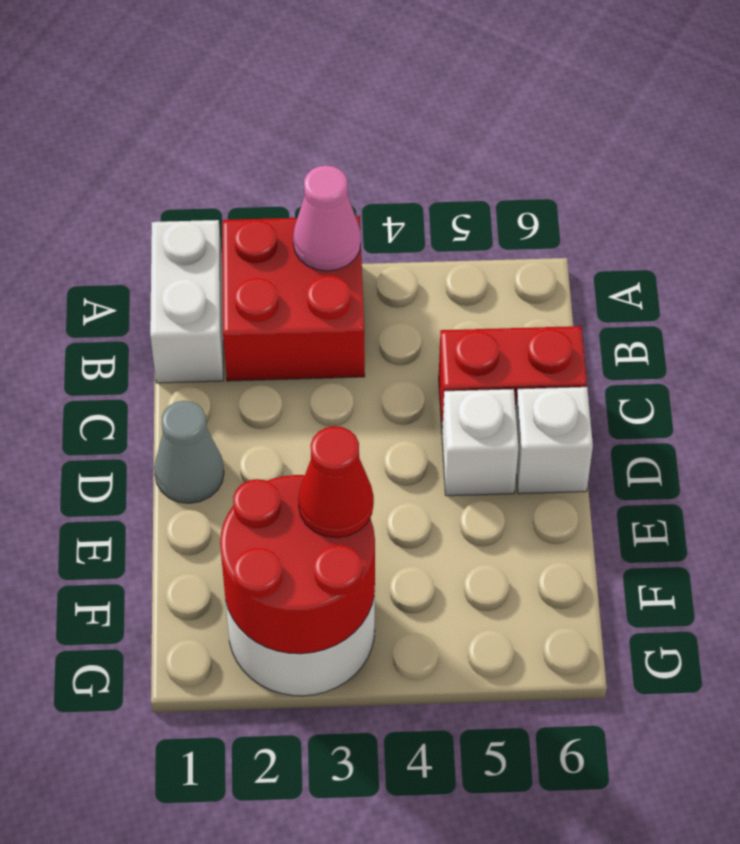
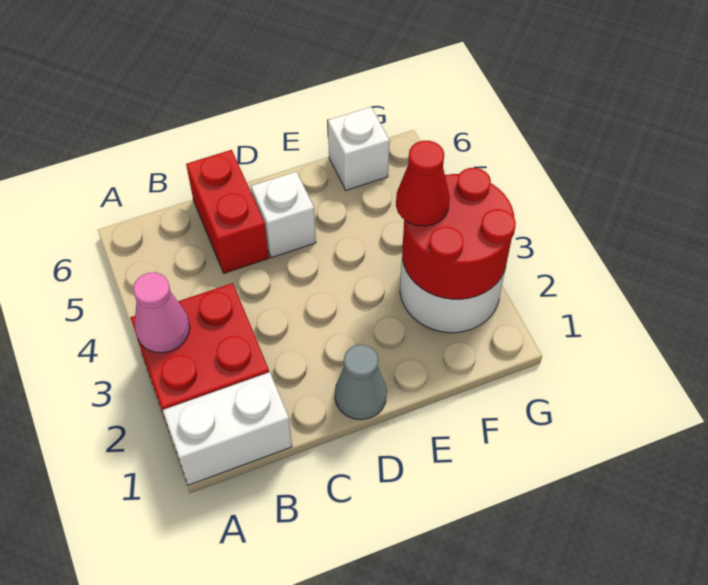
white 1x1 brick [516,387,593,494] -> white 1x1 brick moved to [328,107,390,190]

